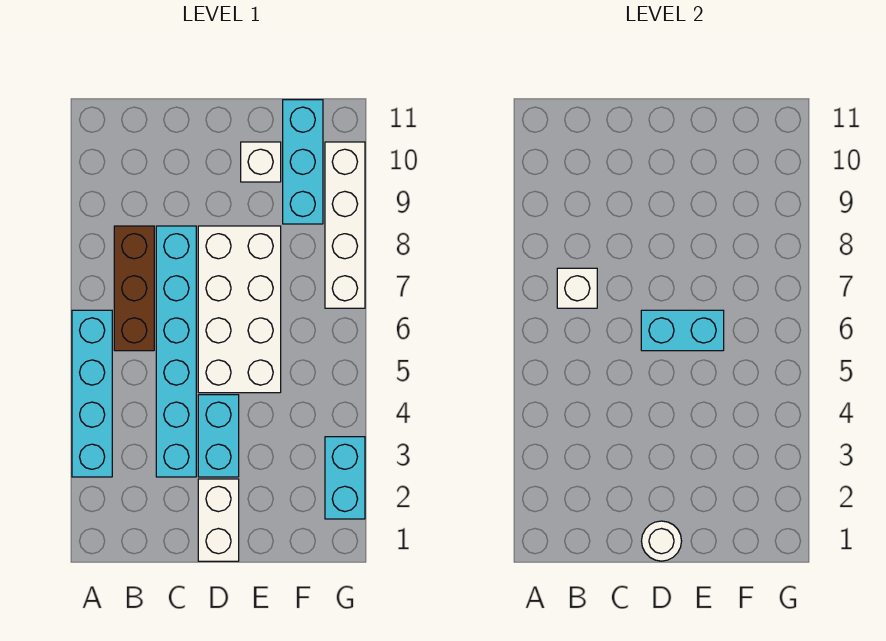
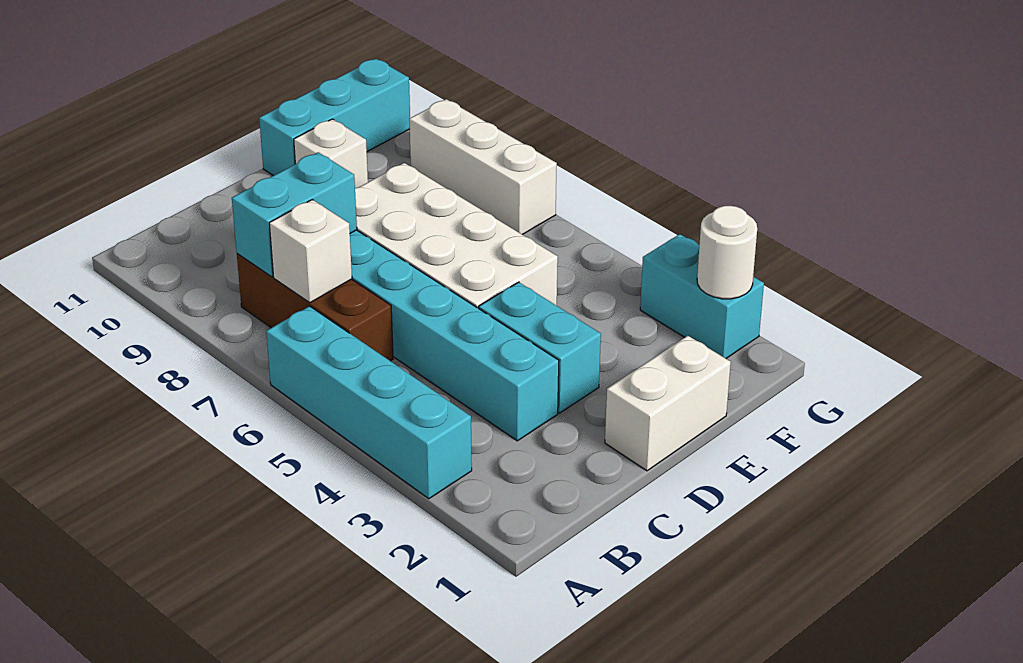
white 1x2 brick [198,479,239,561] -> white 1x2 brick turned to [605,336,731,471]
white 1x1 round brick [642,521,682,561] -> white 1x1 round brick moved to [697,206,757,299]
cyan 1x2 brick [641,310,724,351] -> cyan 1x2 brick moved to [232,152,357,277]
cyan 1x3 brick [283,100,323,224] -> cyan 1x3 brick turned to [259,59,410,176]
white 1x4 brick [325,142,365,308] -> white 1x3 brick [409,99,557,235]

